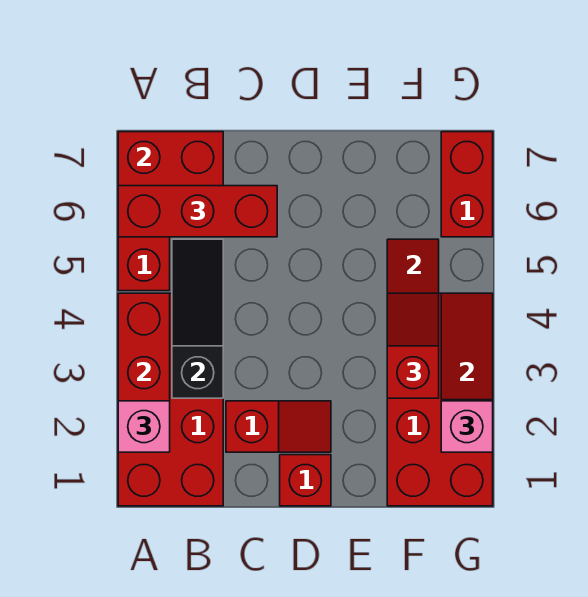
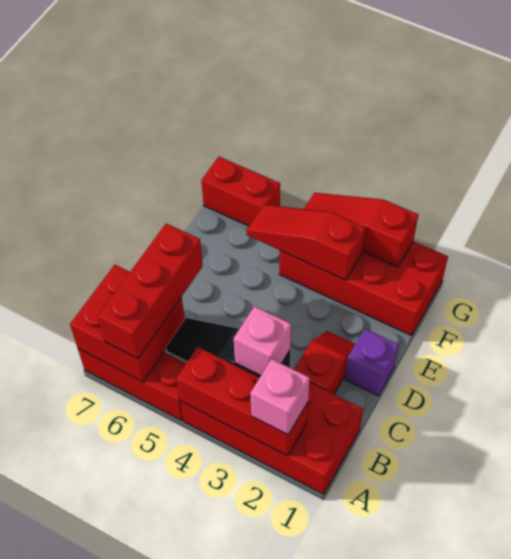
red 1x1 brick [280,455,331,506] -> purple 1x1 brick [345,329,399,396]
red 1x2 slope [387,293,439,398] -> none
pink 1x1 brick [441,401,493,452] -> pink 1x1 brick moved to [234,306,291,376]

